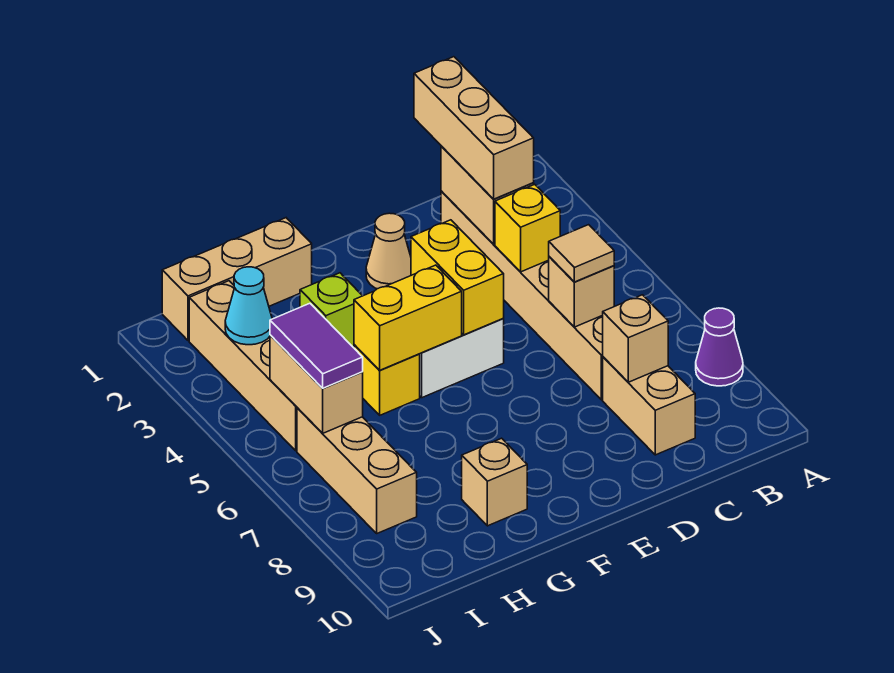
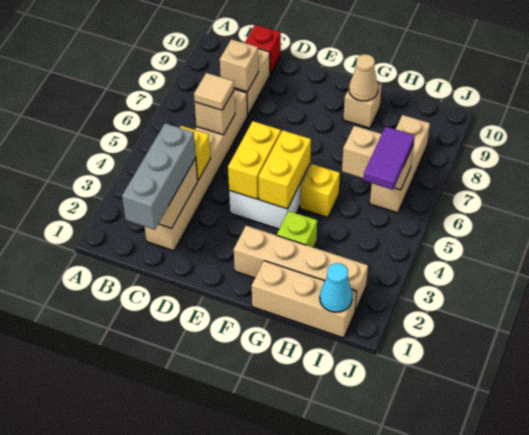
purple 1x1 cone [696,308,743,386] -> none
tan 1x3 brick [414,57,534,199] -> grey 1x3 brick [122,123,196,230]
none -> red 1x1 brick [245,25,281,74]
tan 1x1 cone [366,213,411,289] -> tan 1x1 cone moved to [349,54,378,101]
yellow 1x2 brick [354,265,462,370] -> yellow 1x2 brick turned to [258,130,311,209]
tan 1x4 brick [189,281,297,451] -> tan 1x4 brick turned to [234,226,368,311]
cyan 1x1 cone [225,267,272,345] -> cyan 1x1 cone moved to [320,263,352,312]
tan 1x2 brick [270,335,363,433] -> tan 1x2 brick turned to [342,126,414,190]

